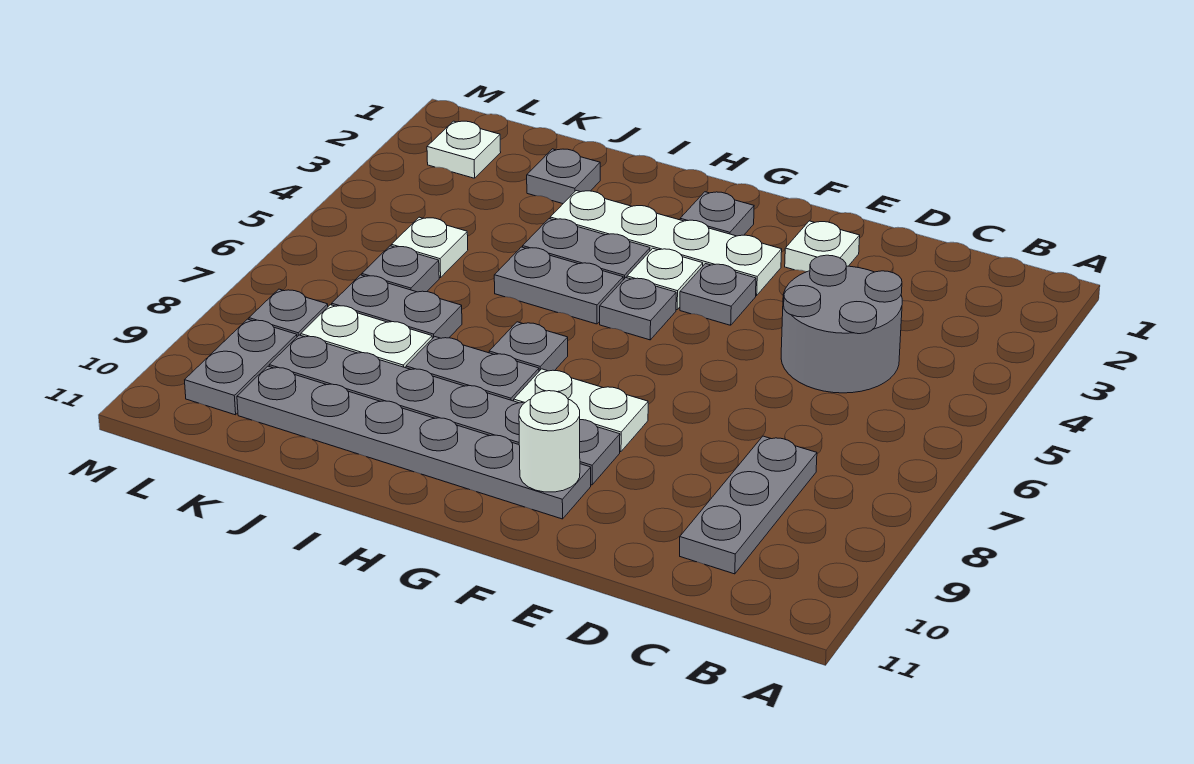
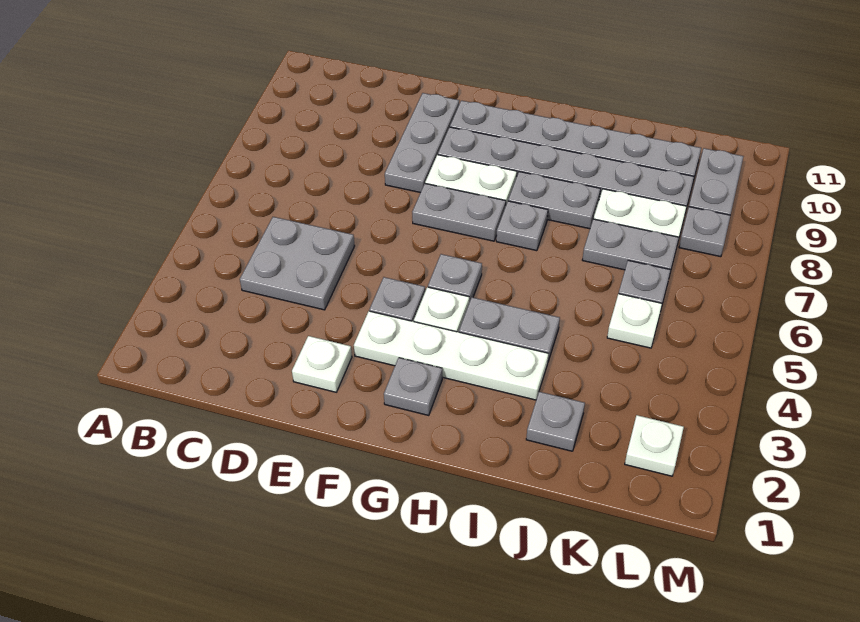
grey 2x2 round brick [781,255,902,393] -> grey 2x2 plate [240,217,355,310]
grey 1x3 plate [680,436,817,574] -> grey 1x3 plate moved to [385,93,459,193]
white 1x1 round brick [519,391,580,492] -> none
grey 1x2 plate [494,247,623,324] -> grey 1x2 plate moved to [412,184,506,241]

